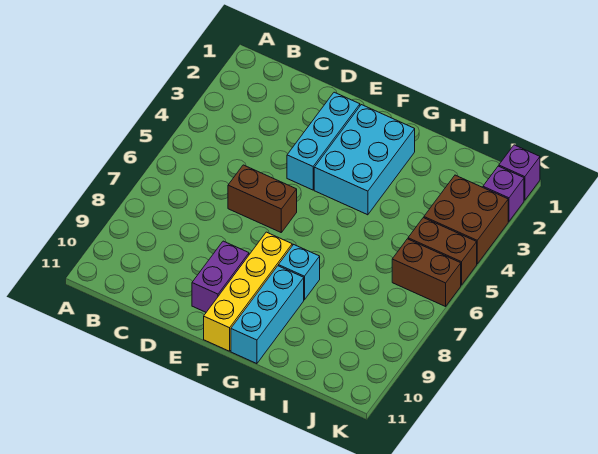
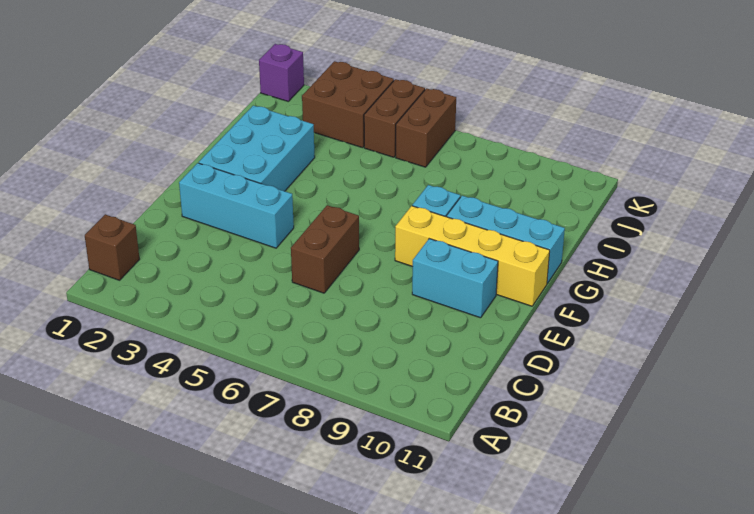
none -> brown 1x1 brick [85,214,140,280]
purple 1x2 brick [192,241,249,312] -> cyan 1x2 brick [412,239,498,318]
cyan 2x3 brick [314,105,415,215] -> cyan 2x3 brick turned to [199,106,315,191]
purple 1x1 brick [483,166,524,221] -> none

